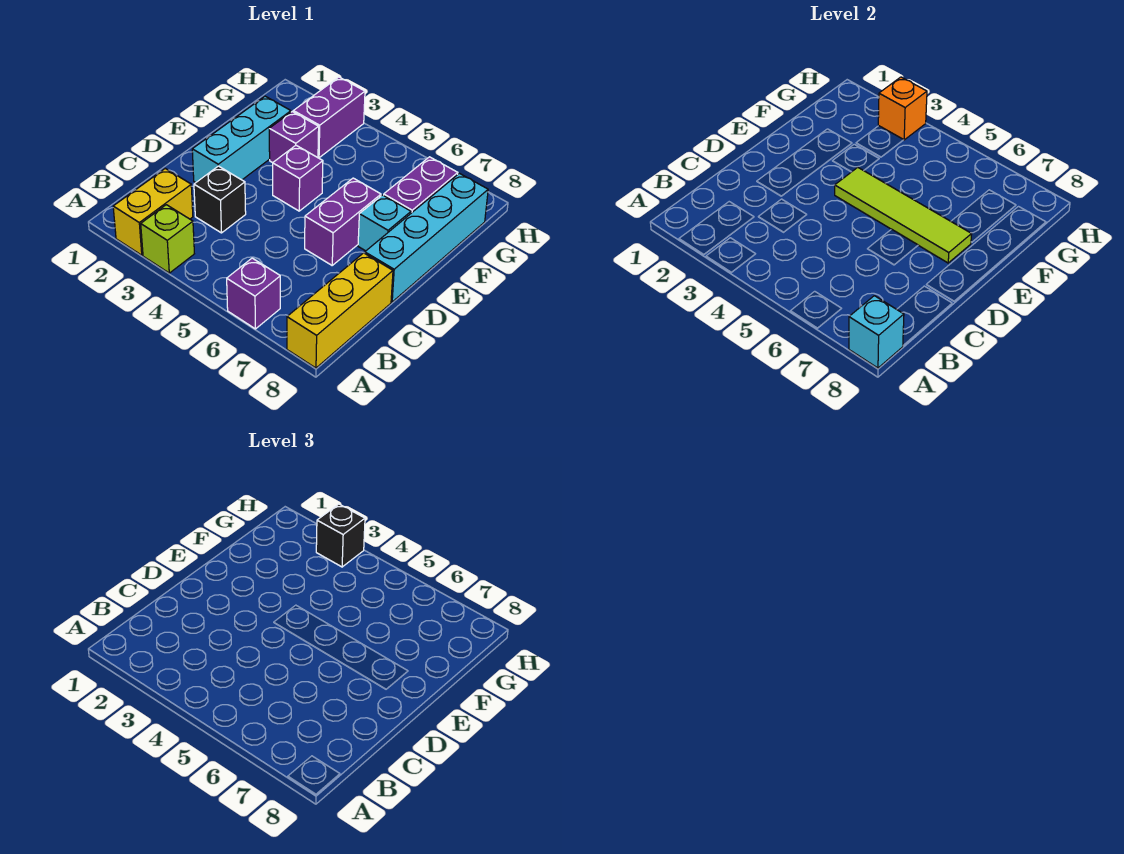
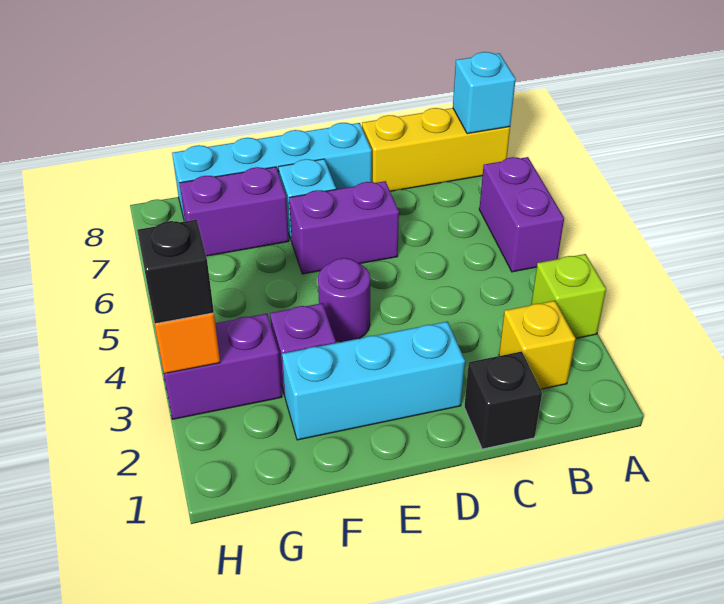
yellow 1x2 brick [113,168,193,255] -> yellow 1x1 brick [499,301,576,389]
purple 1x1 brick [227,258,280,329] -> purple 1x2 brick [479,157,564,272]
black 1x1 brick [194,166,246,233] -> black 1x1 brick moved to [464,351,542,449]
purple 1x1 brick [273,145,323,211] -> purple 1x1 round brick [318,258,370,342]
lime 1x4 tile [835,167,972,263] -> none

